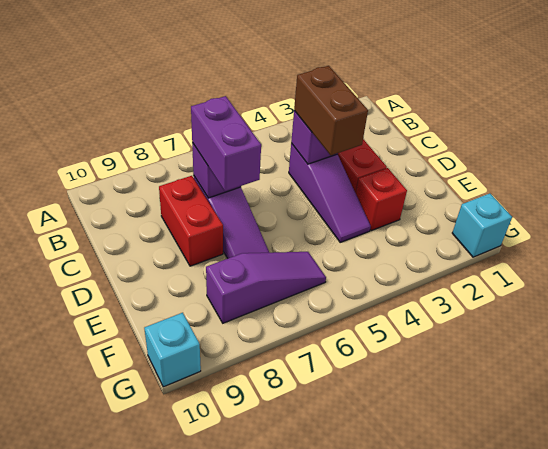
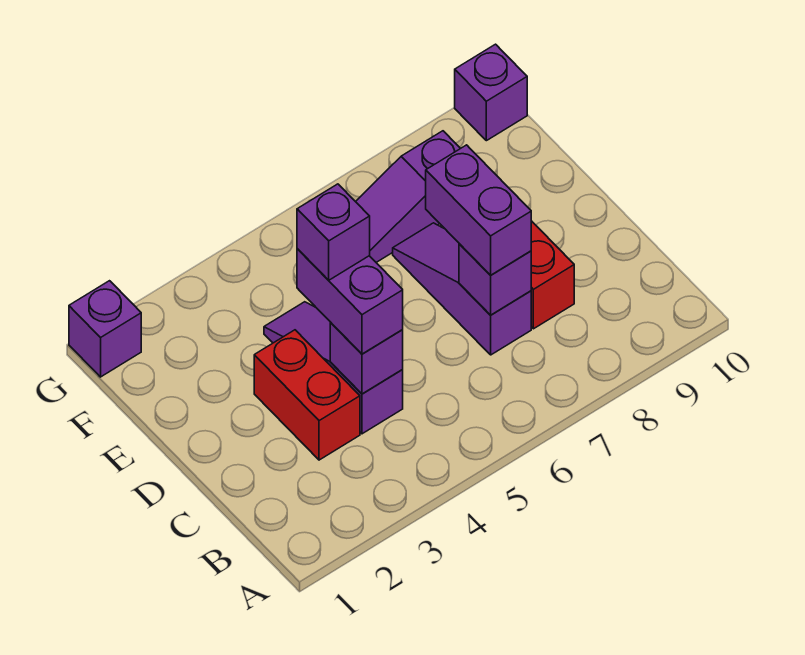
brown 1x2 brick [294,66,368,155] -> purple 1x2 brick [297,249,403,354]
none -> purple 1x1 brick [297,184,370,280]
red 1x1 brick [356,168,407,231] -> none
cyan 1x1 brick [452,193,512,257] -> purple 1x1 brick [69,281,141,377]
cyan 1x1 brick [144,313,201,387] -> purple 1x1 brick [455,44,527,141]

